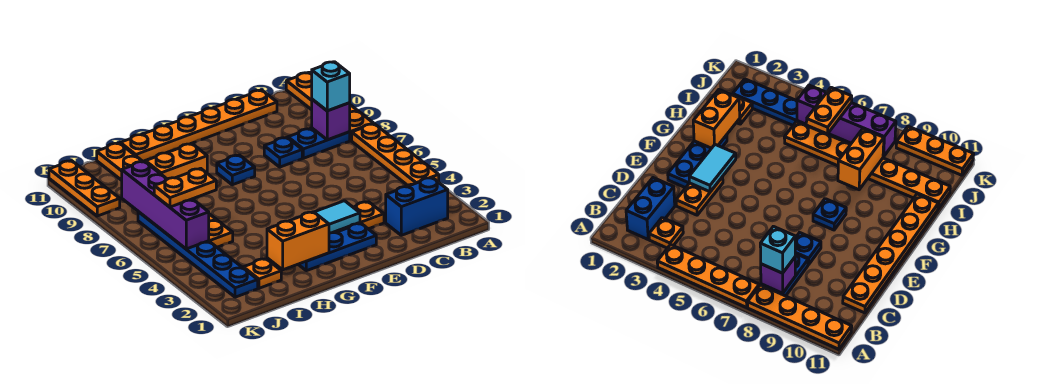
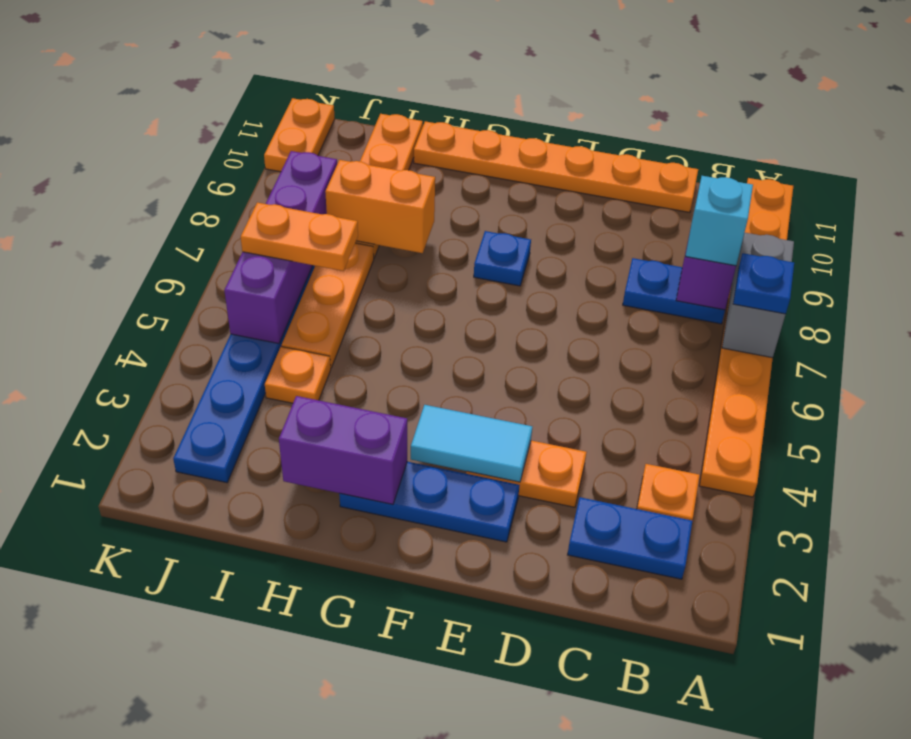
none -> grey 1x2 brick [722,233,794,358]
blue 1x2 brick [386,178,448,235] -> blue 1x2 plate [568,497,692,579]
blue 1x1 plate [264,137,302,167] -> blue 1x1 plate moved to [733,253,794,314]
orange 1x2 brick [267,212,329,270] -> purple 1x2 brick [279,396,407,504]
orange 1x1 plate [243,259,281,288] -> orange 1x1 plate moved to [265,347,331,403]
orange 1x3 plate [49,161,120,216] -> orange 1x2 plate [264,98,335,172]

